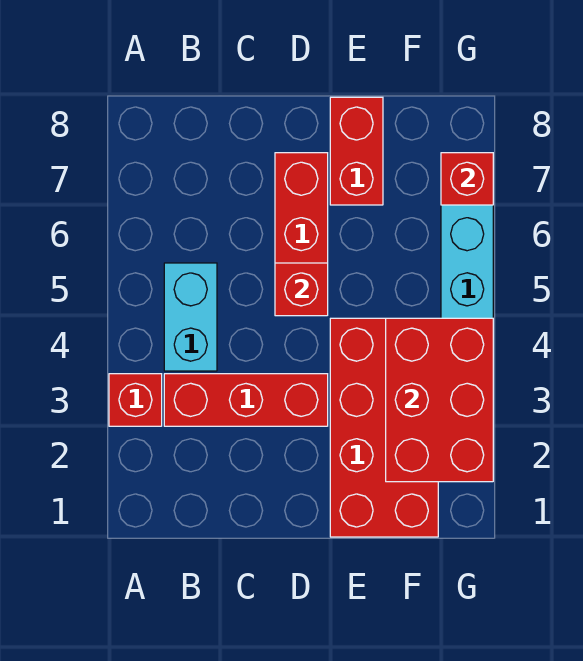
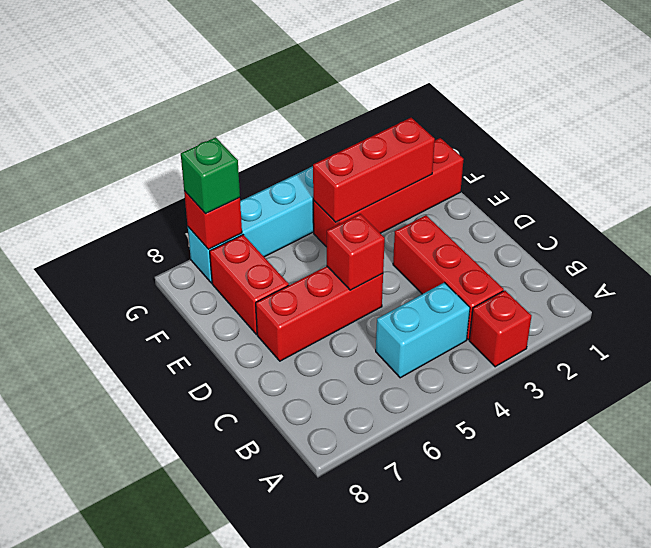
red 2x4 brick [330,318,438,537] -> red 1x4 brick [313,138,464,247]
red 1x2 brick [330,97,383,205] -> red 1x2 brick turned to [210,235,289,334]
red 2x3 brick [386,318,493,482] -> red 1x3 brick [313,118,435,222]
none -> green 1x1 brick [181,137,240,214]

